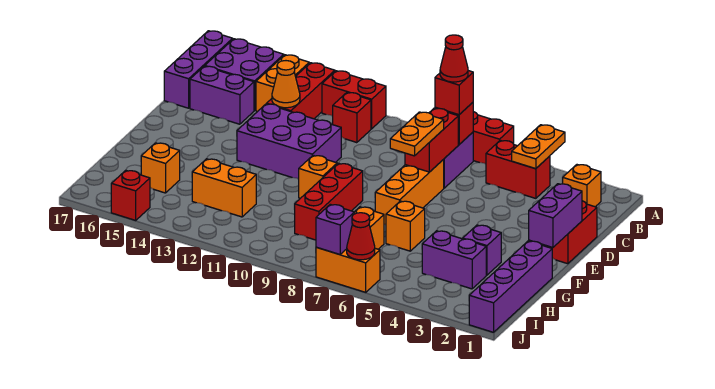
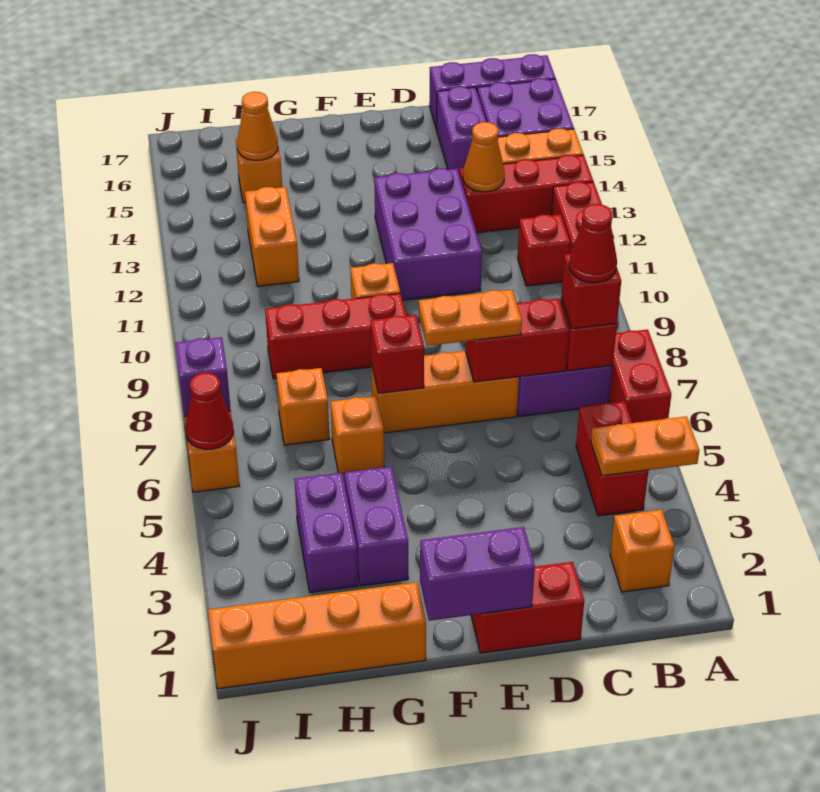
purple 1x4 brick [469,241,552,332] -> orange 1x4 brick [208,582,426,689]
purple 1x1 brick [462,225,501,275] -> purple 1x2 brick [345,466,408,586]
none -> orange 1x1 cone [237,92,278,160]
red 1x1 brick [111,170,150,220] -> red 1x1 brick moved to [370,315,424,393]

